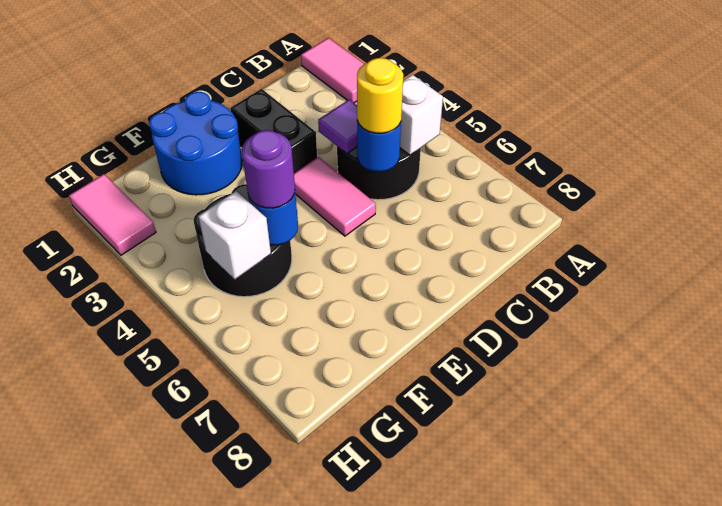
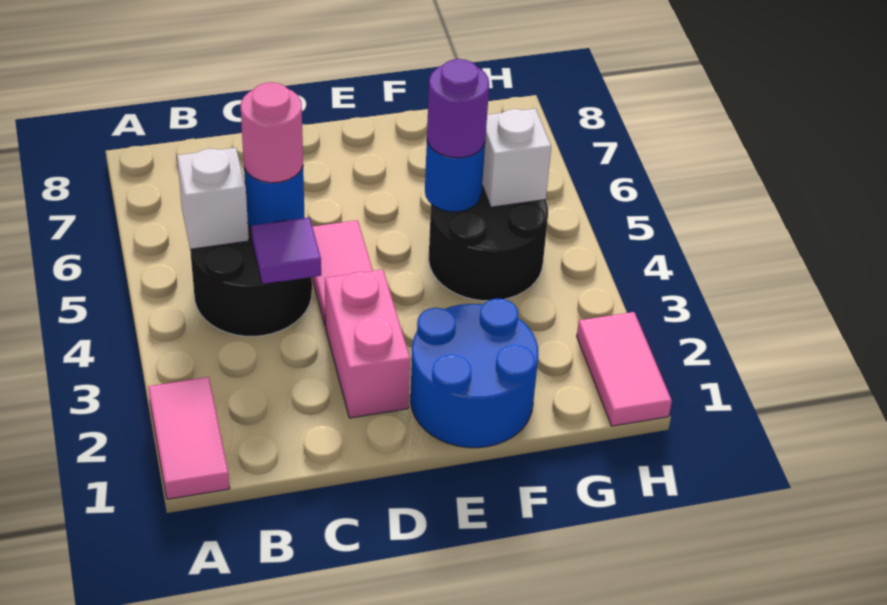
yellow 1x1 round brick [357,58,403,133] -> pink 1x1 round brick [241,82,303,183]
black 1x2 brick [230,89,317,173] -> pink 1x2 brick [325,270,410,418]

